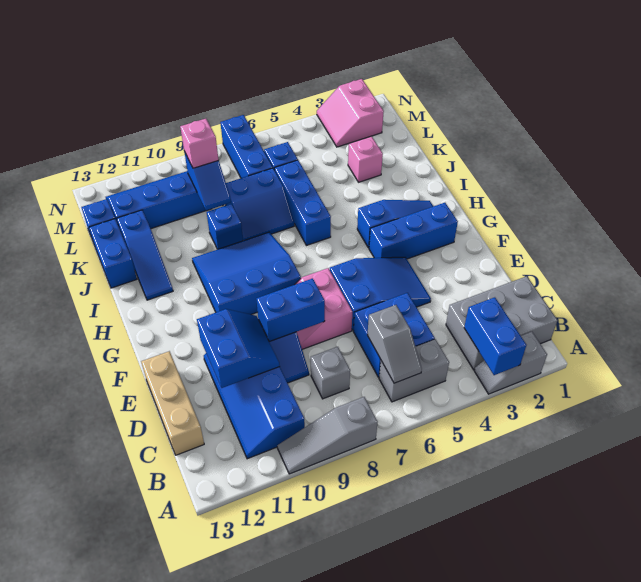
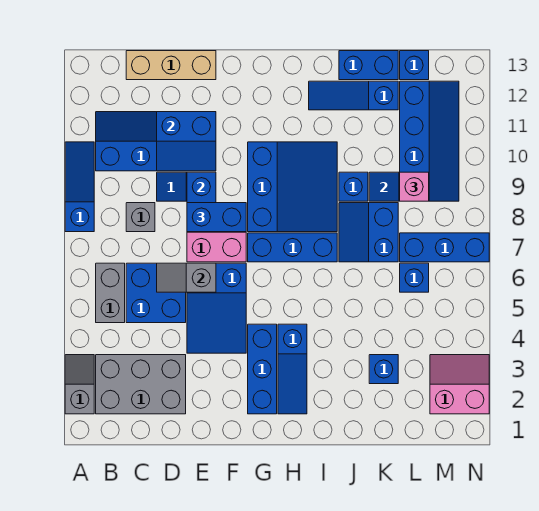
blue 1x2 brick [464,297,526,375] -> blue 1x2 brick moved to [187,203,246,232]
grey 1x3 slope [277,397,378,474] -> blue 1x3 slope [65,142,94,232]
grey 2x3 brick [446,276,557,370] -> grey 2x3 brick turned to [96,355,186,414]
grey 1x2 slope [367,305,422,383] -> grey 1x2 slope moved to [157,263,216,292]
blue 1x3 brick [274,160,331,246] -> blue 1x3 brick moved to [248,233,337,262]
pink 1x1 brick [348,136,383,182] -> blue 1x1 brick [369,355,398,384]

